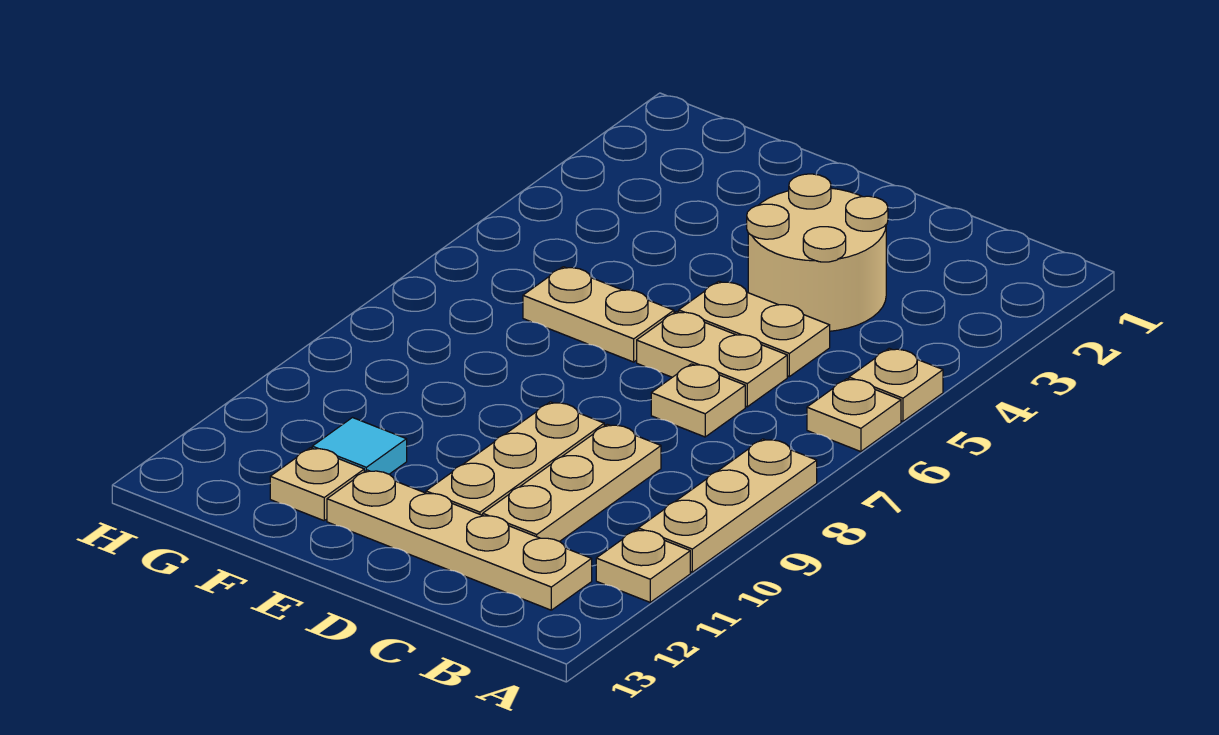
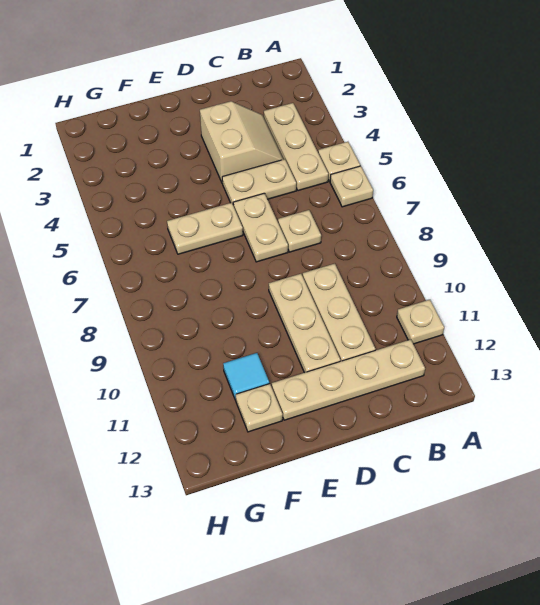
tan 1x3 plate [638,439,817,572] -> tan 1x3 plate moved to [264,103,328,191]
tan 2x2 round brick [747,174,888,331] -> tan 2x2 slope [200,101,283,184]
tan 1x2 plate [637,311,787,407] -> tan 1x2 plate turned to [233,193,288,262]

